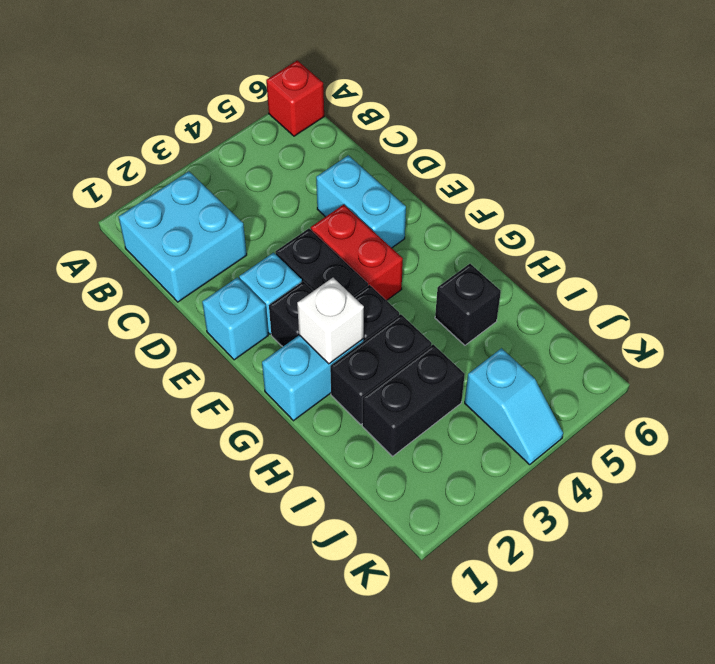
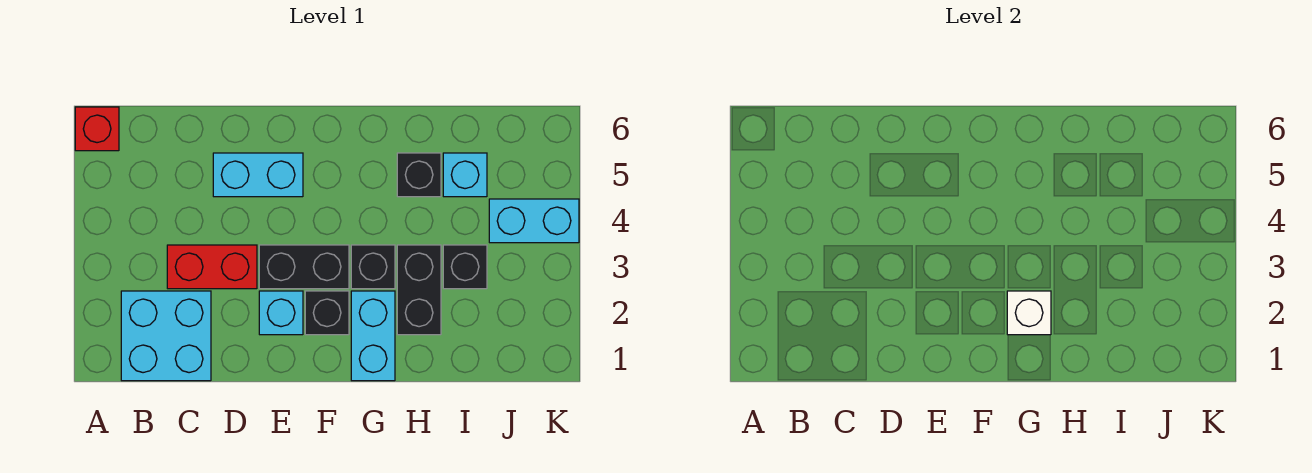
cyan 1x1 brick [202,277,268,360] -> cyan 1x1 brick moved to [443,153,487,197]
red 1x2 brick [311,205,403,301] -> red 1x2 brick moved to [167,245,257,289]
black 1x2 brick [362,344,465,456] -> black 1x1 brick [443,245,487,289]
cyan 1x2 slope [465,348,563,465] -> cyan 1x2 brick [489,199,579,243]

